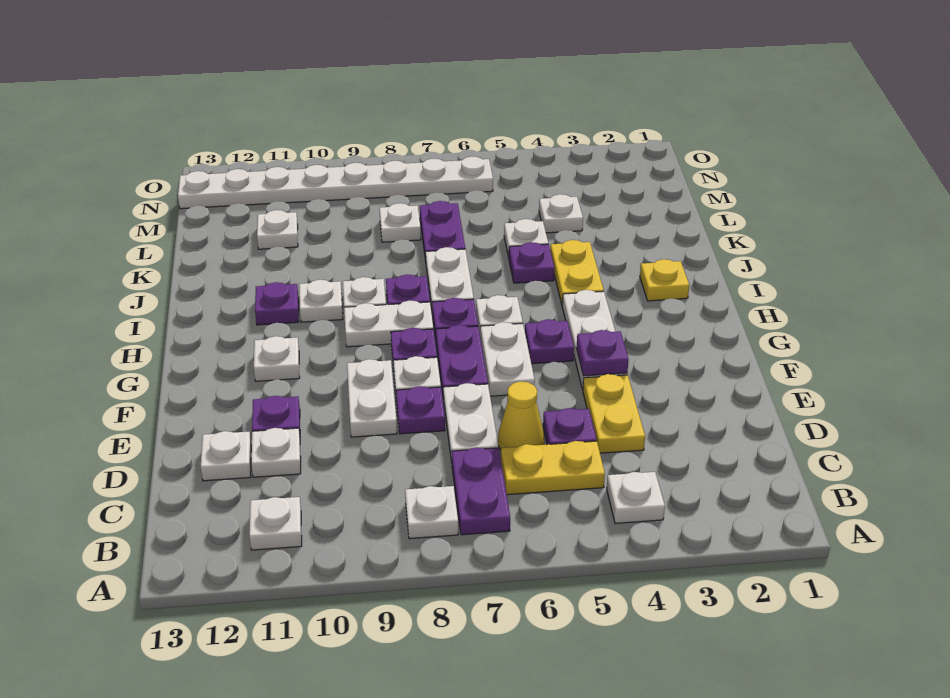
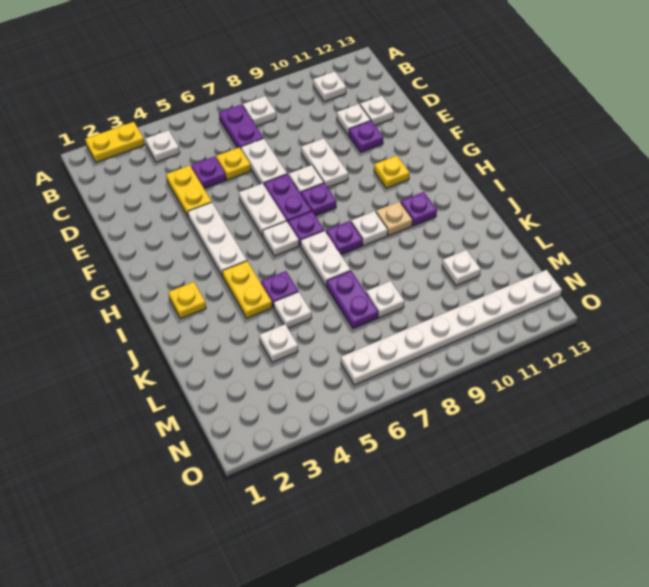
yellow 1x2 plate [501,441,605,495] -> yellow 1x2 plate moved to [85,122,145,162]
yellow 1x1 cone [498,382,544,450] -> yellow 1x1 plate [216,147,251,180]
purple 1x1 plate [396,386,445,434] -> none
purple 1x1 plate [576,330,629,376] -> none
purple 1x1 plate [525,319,574,364] -> none
white 1x1 plate [254,336,300,381] -> yellow 1x1 plate [374,156,410,188]
white 1x2 plate [344,300,433,347] -> none
white 1x1 plate [299,280,343,322] -> tan 1x1 plate [376,201,413,235]

